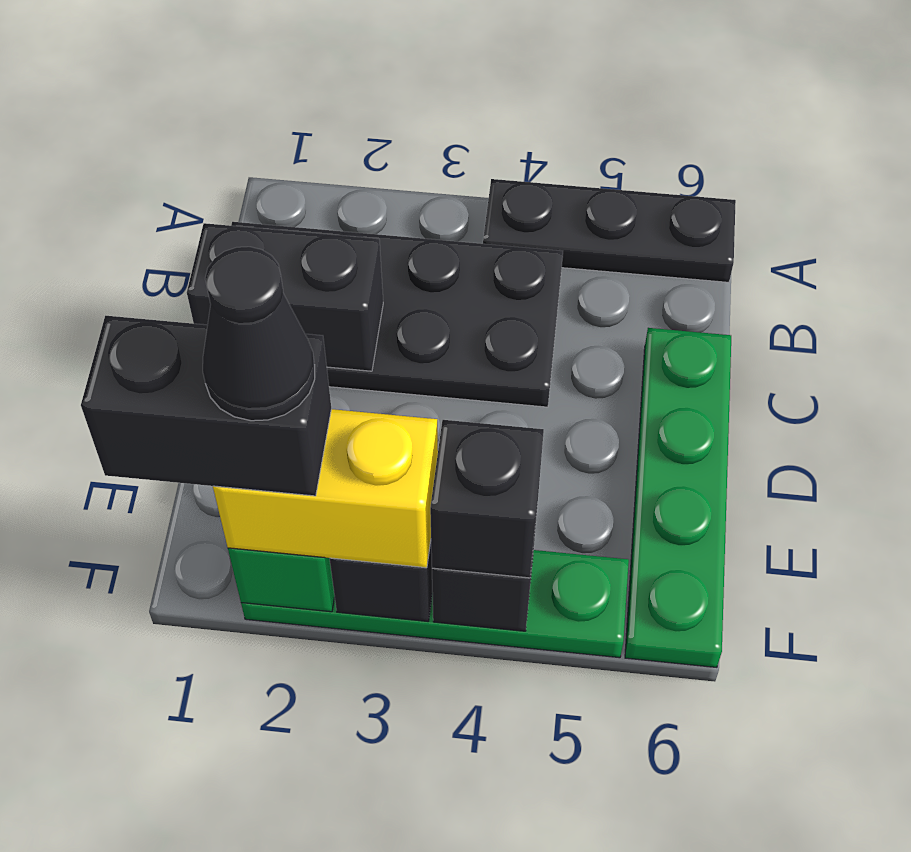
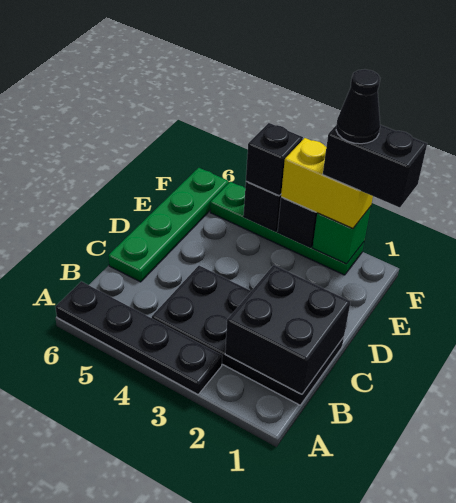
black 1x3 plate [483,179,736,282] -> black 1x4 plate [55,281,222,394]
black 1x2 brick [187,223,383,371] -> black 2x2 brick [225,265,351,394]

